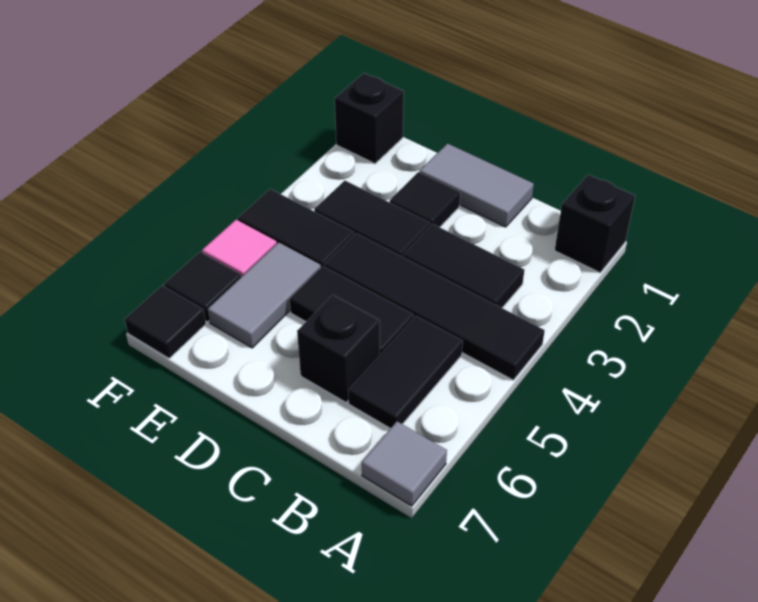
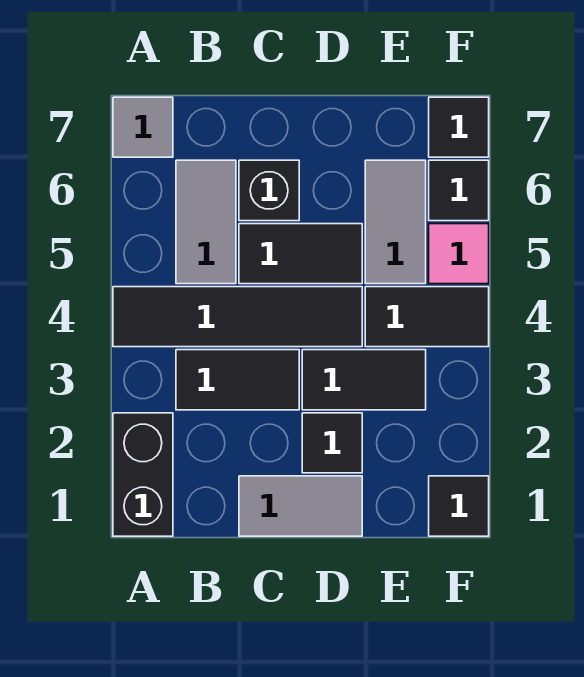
black 1x1 brick [555,174,635,273] -> black 1x2 brick [113,413,173,536]
black 1x2 tile [348,316,463,429] -> grey 1x2 tile [176,160,236,284]
black 1x1 brick [335,73,404,164] -> black 1x1 tile [429,476,489,536]

